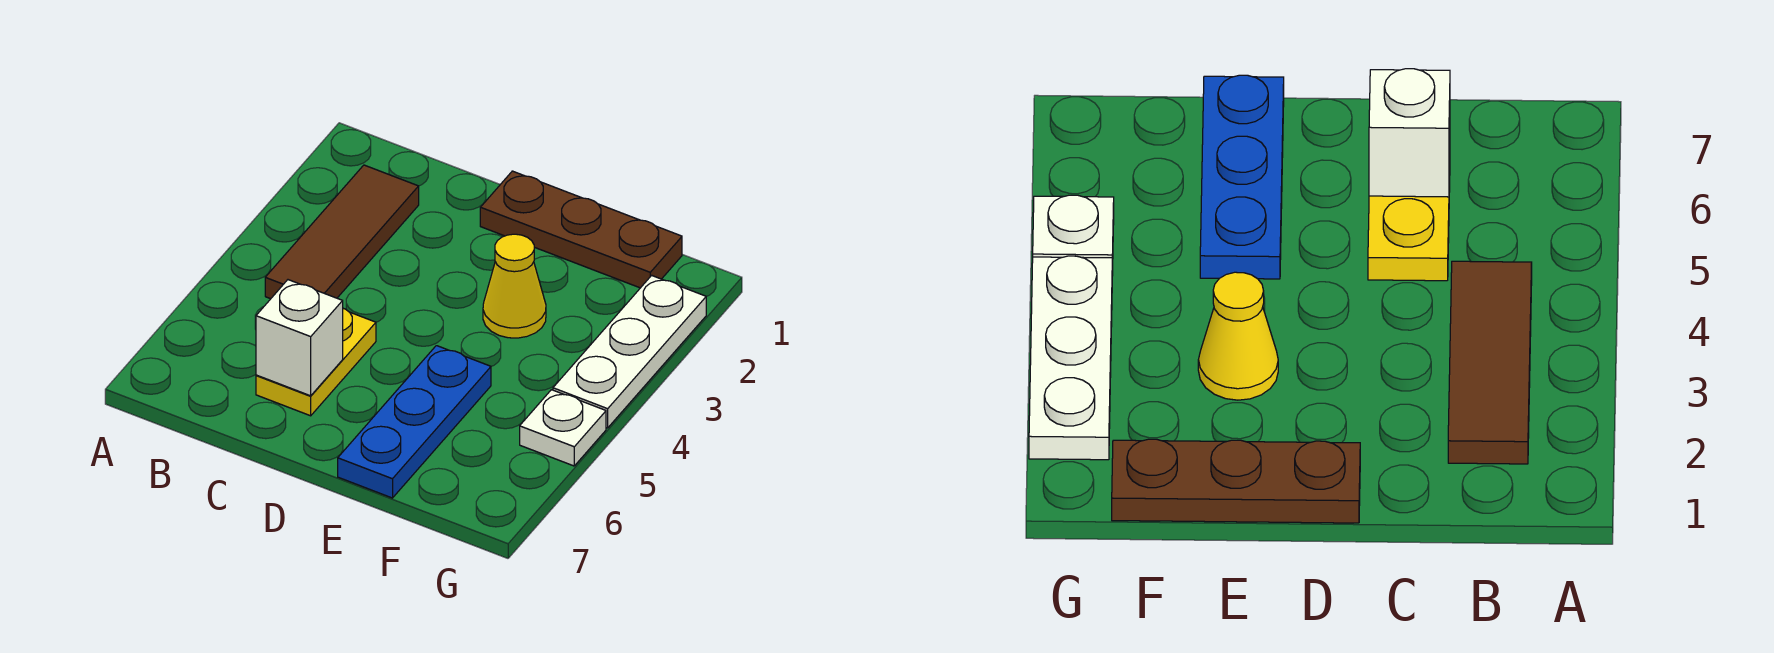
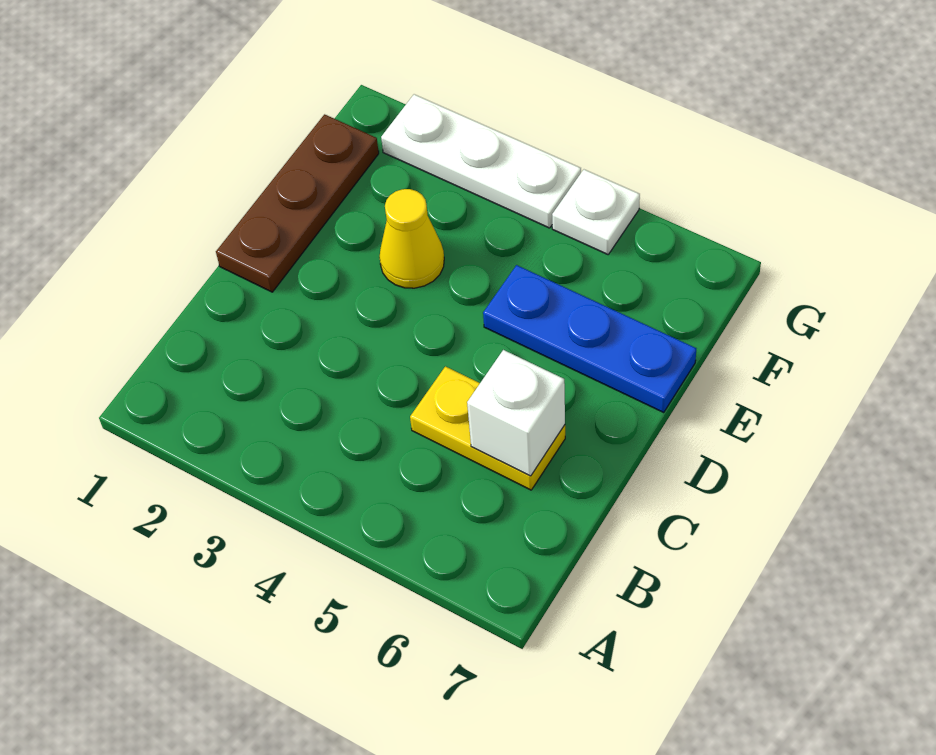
brown 1x3 tile [265,165,419,299] -> none

